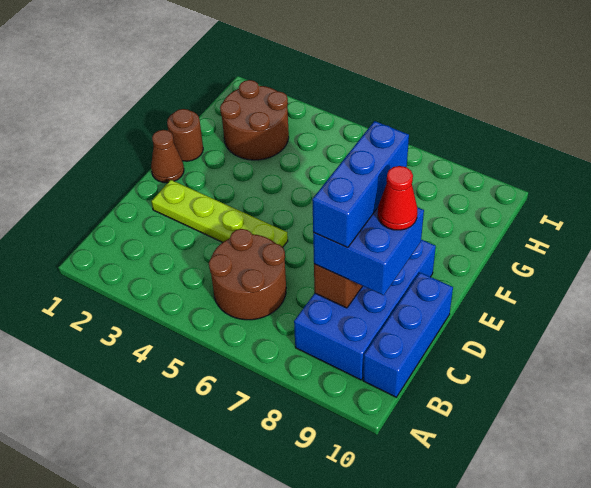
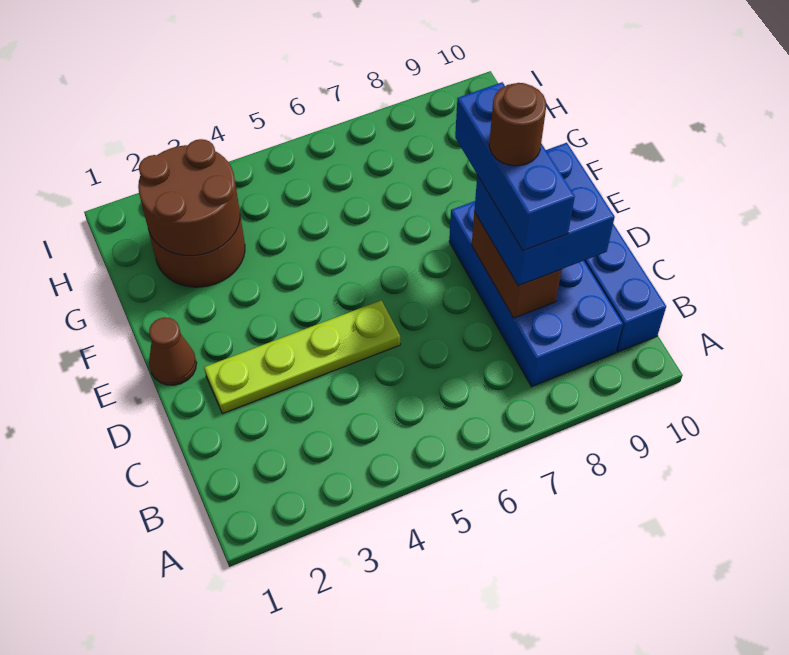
brown 2x2 round brick [209,229,286,320] -> brown 2x2 round brick moved to [138,139,240,256]
red 1x1 cone [378,166,417,230] -> none
brown 1x1 round brick [167,109,203,161] -> brown 1x1 round brick moved to [489,83,546,166]

